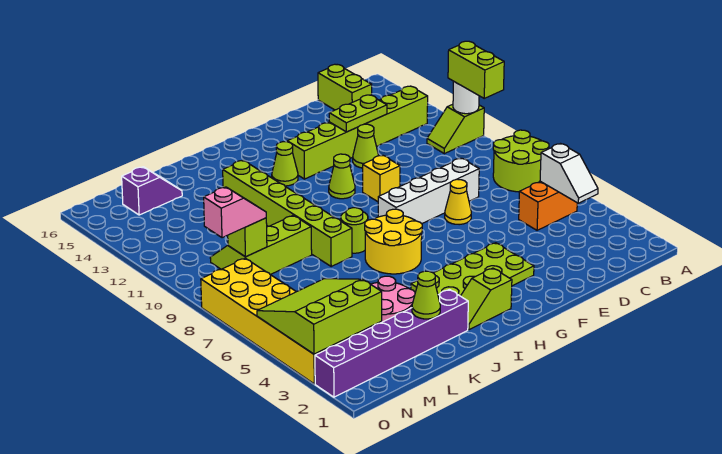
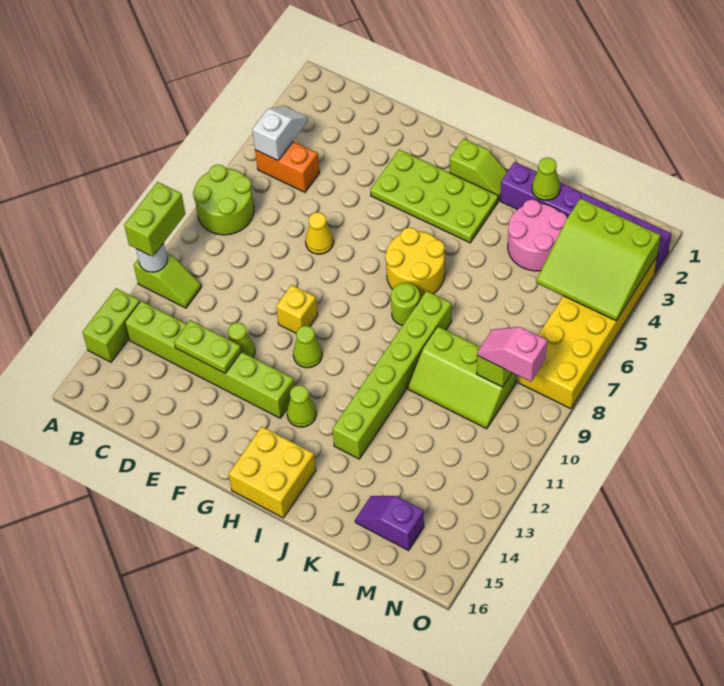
lime 1x2 brick [318,64,372,110] -> lime 1x2 brick moved to [83,288,140,362]
white 1x4 brick [378,158,479,224] -> none
none -> yellow 2x2 brick [229,427,316,518]

